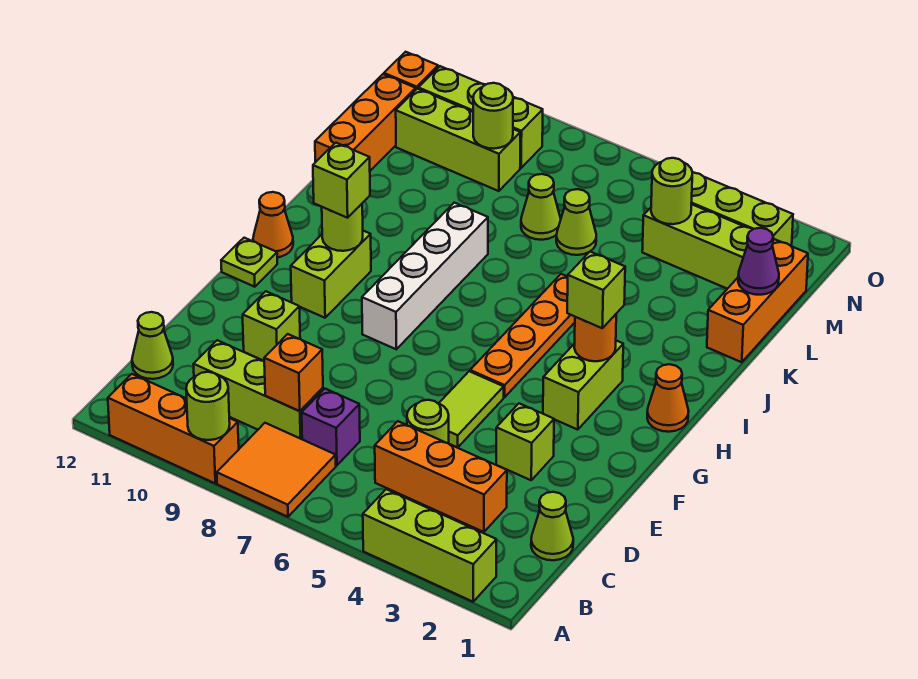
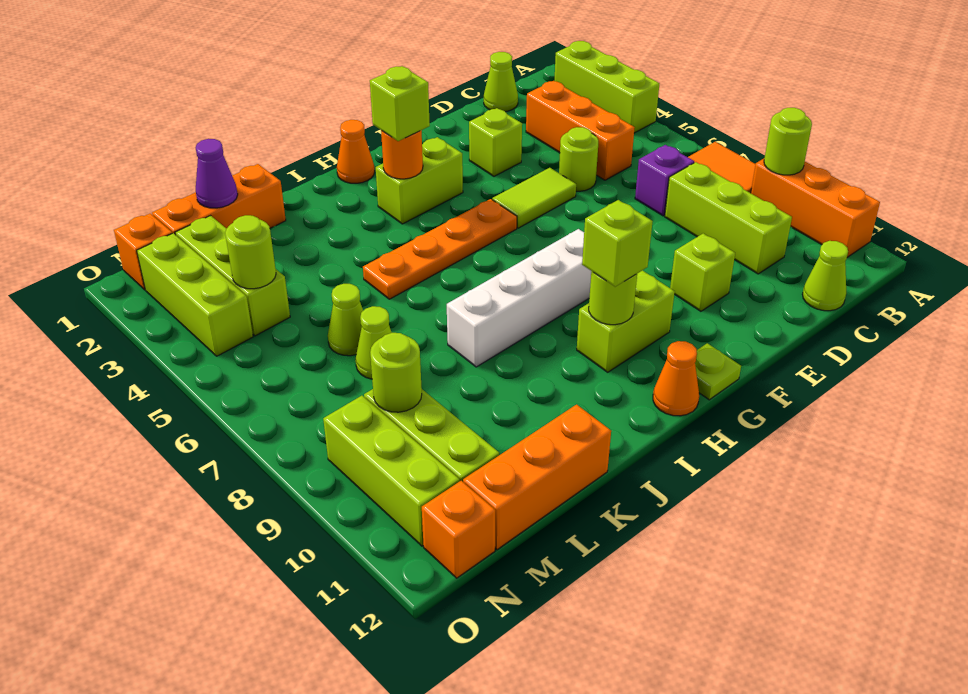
orange 1x1 brick [264,334,323,411] -> orange 1x1 brick moved to [114,214,172,290]

